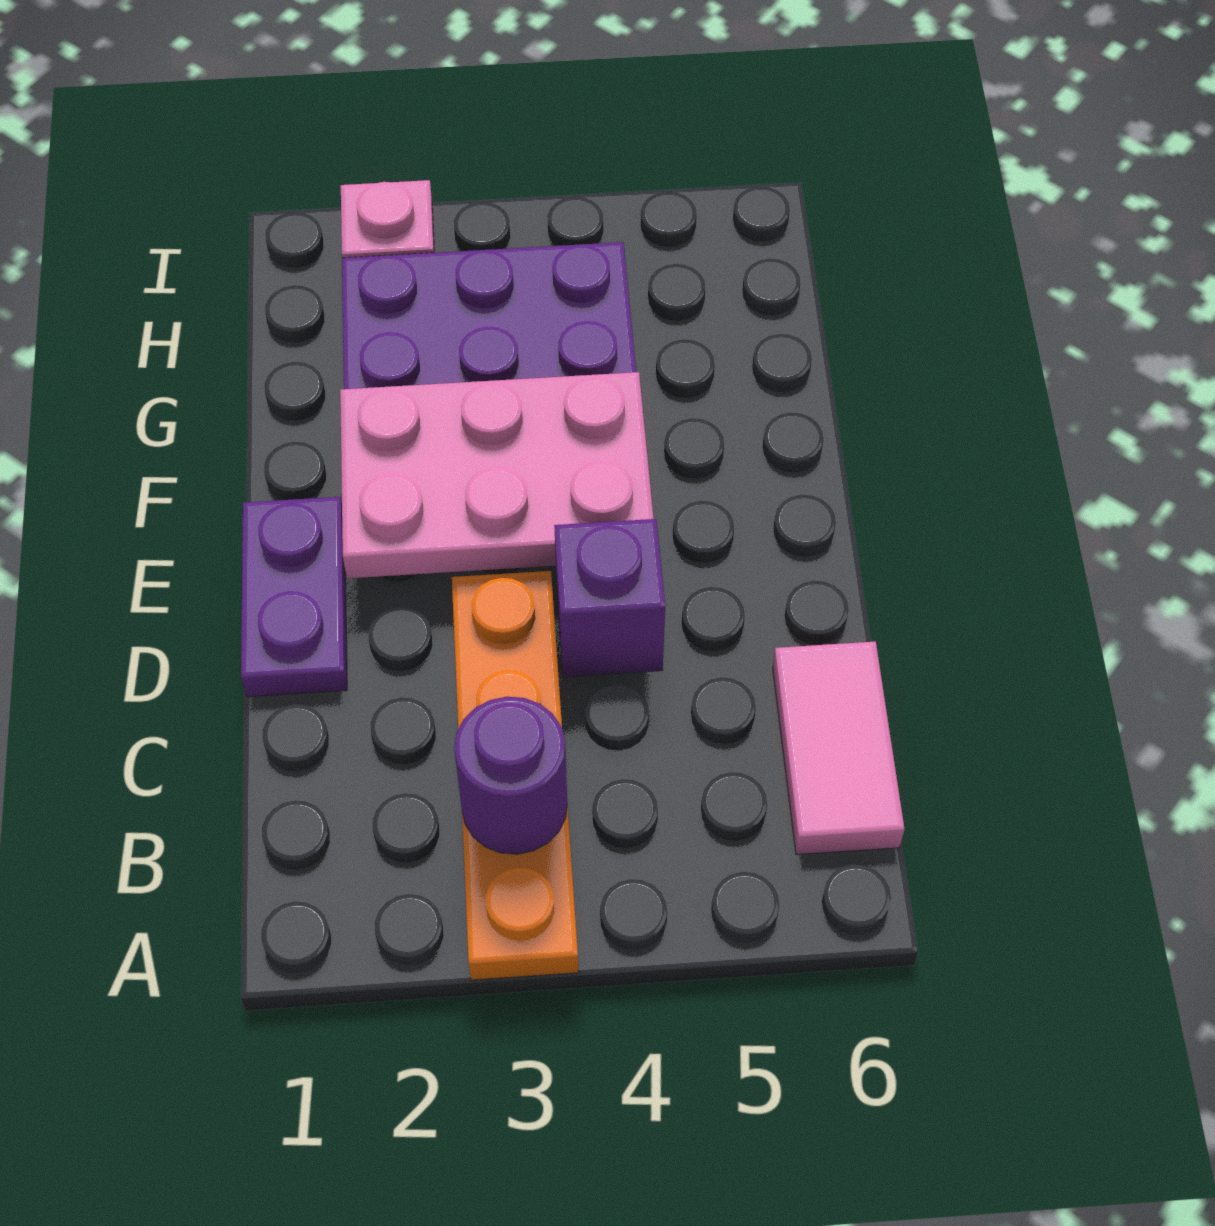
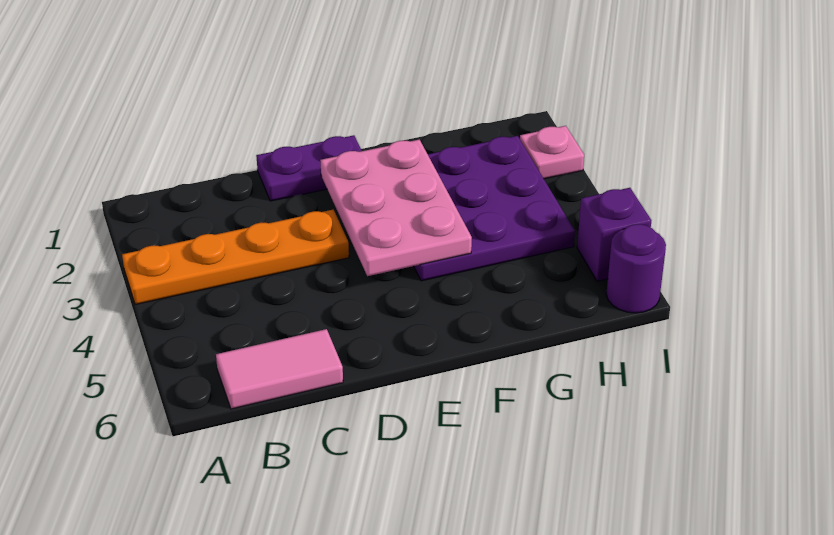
purple 1x1 round brick [454,697,567,854] -> purple 1x1 round brick moved to [606,224,666,313]
purple 1x1 brick [554,519,665,677] -> purple 1x1 brick moved to [577,188,651,281]

